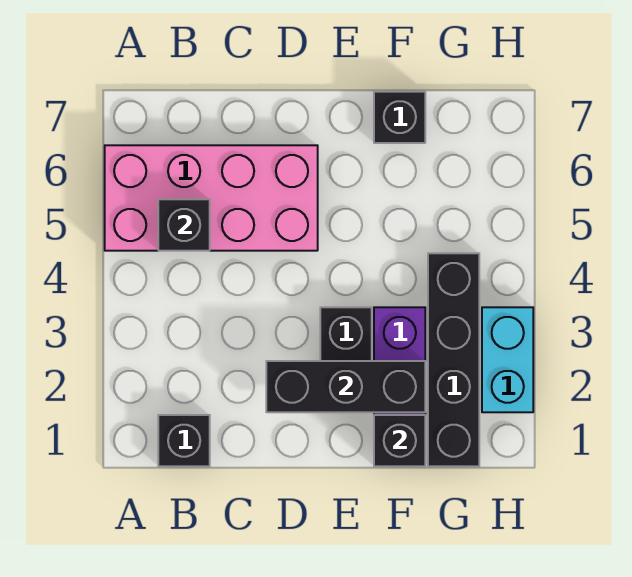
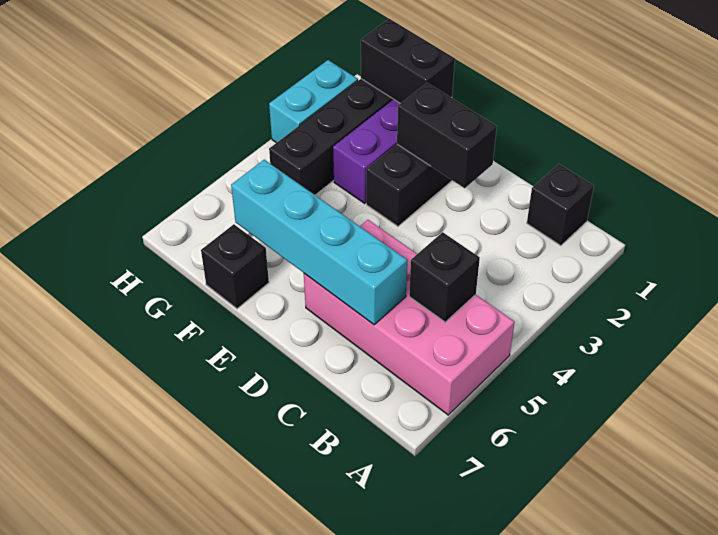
none -> cyan 1x4 brick [231,160,407,325]
black 1x3 brick [266,361,425,412] -> black 1x2 brick [397,83,497,188]
black 1x1 brick [374,415,425,466] -> black 1x2 brick [361,19,455,104]

